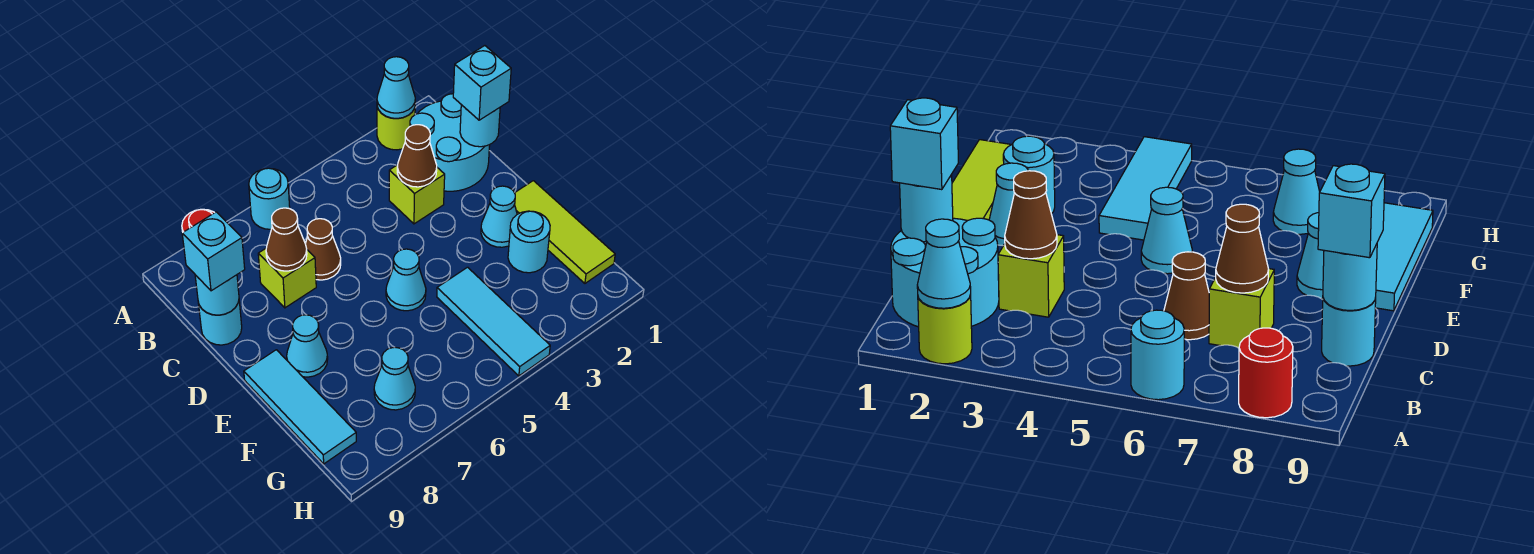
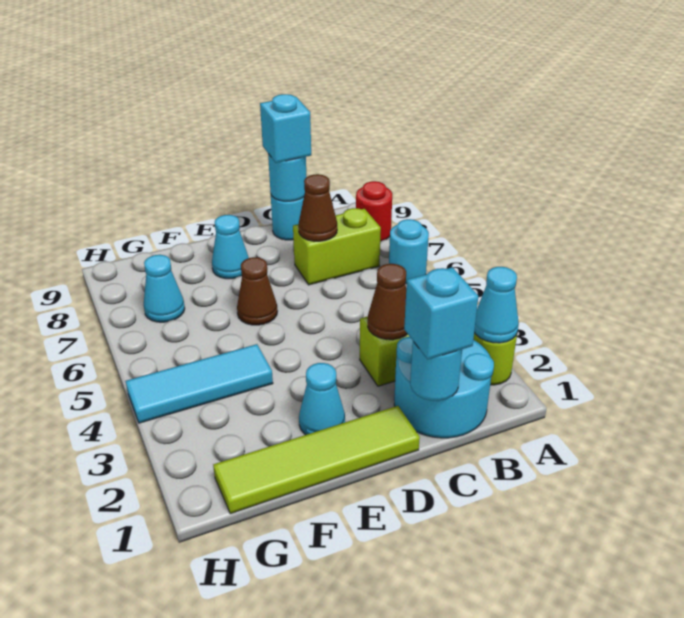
brown 1x1 cone [305,219,341,280] -> brown 1x1 cone moved to [237,257,277,325]
lime 1x1 brick [258,249,316,308] -> lime 1x2 brick [293,208,381,285]
lime 1x3 tile [515,181,615,283] -> lime 1x4 tile [213,406,420,514]
cyan 1x1 cone [386,249,426,311] -> none
cyan 1x3 tile [244,350,356,464] -> none
cyan 1x1 round brick [508,211,550,273] -> none

